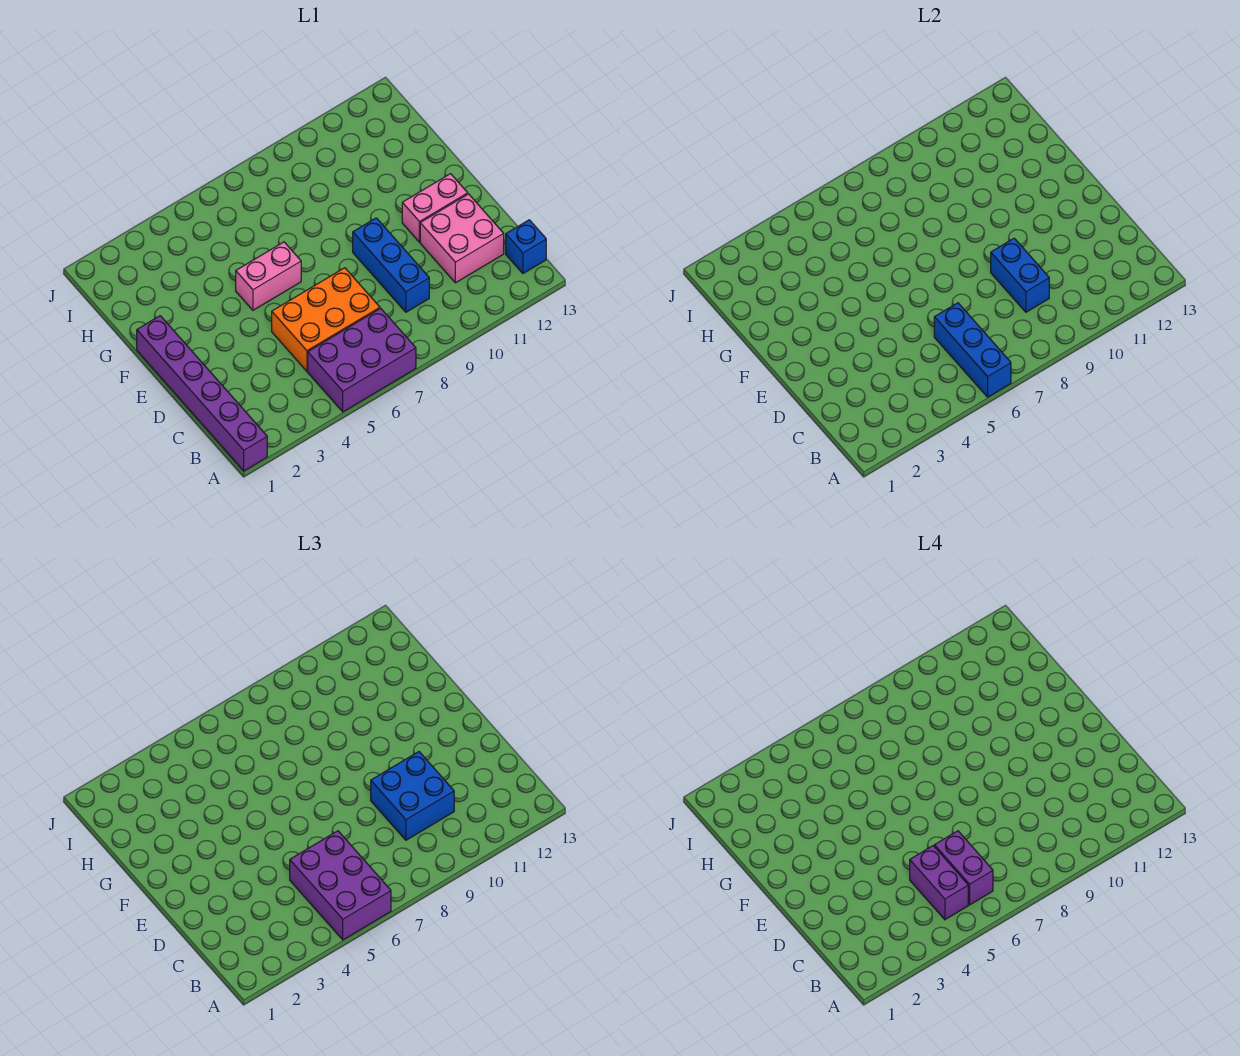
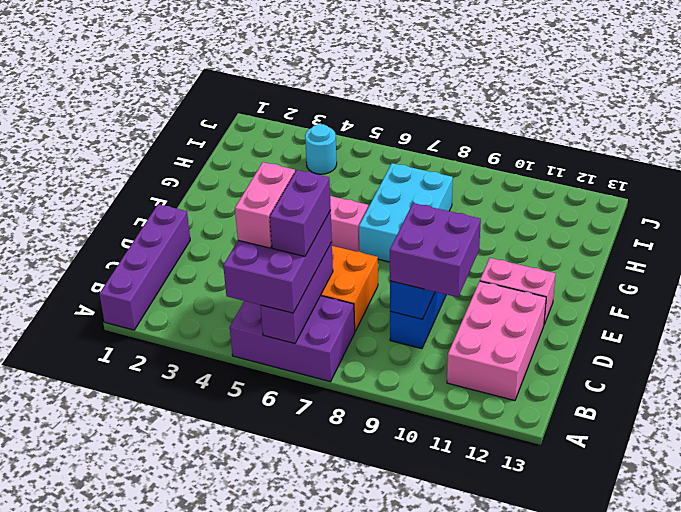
purple 1x6 brick [137,316,267,471] -> purple 1x4 brick [100,204,190,330]
blue 1x3 brick [934,303,1011,397] -> purple 1x3 brick [261,242,333,344]
purple 1x2 brick [910,846,968,920] -> pink 1x2 brick [235,162,295,248]
blue 1x1 brick [506,220,546,273] -> none
blue 2x2 brick [371,752,454,840] -> purple 2x2 brick [390,203,481,297]
pink 2x2 brick [420,194,504,283] -> pink 2x3 brick [447,281,546,401]
none -> cyan 2x3 brick [359,163,453,262]
none -> cyan 1x1 round brick [305,124,337,174]

